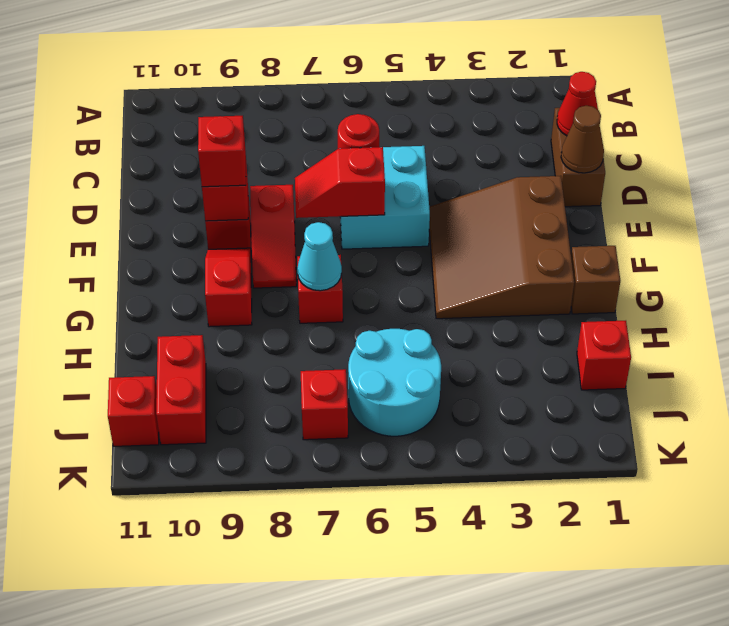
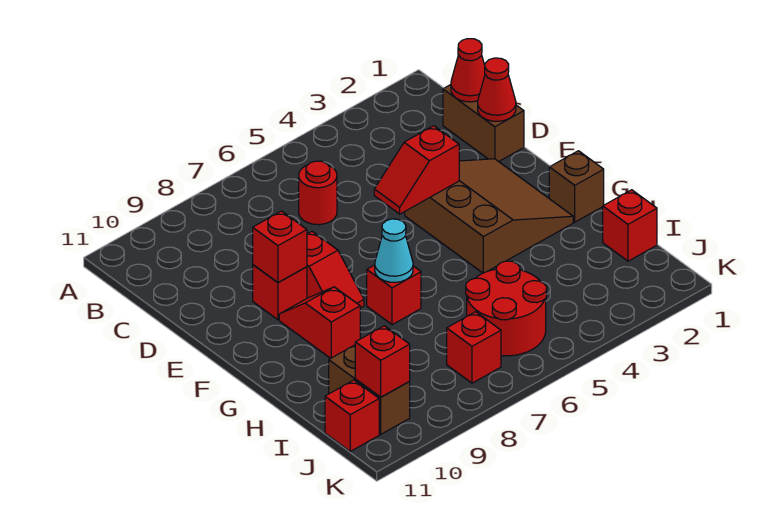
brown 1x1 cone [561,106,604,173] -> red 1x1 cone [478,58,516,121]
cyan 2x2 brick [340,146,430,249] -> none
brown 3x3 slope [429,176,574,319] -> brown 3x3 slope turned to [405,159,573,273]
red 1x2 slope [295,147,385,218] -> red 1x2 slope moved to [374,126,459,214]
red 1x1 brick [198,116,246,187] -> red 1x1 brick moved to [355,326,410,397]
cyan 2x2 round brick [348,329,441,436] -> red 2x2 round brick [466,261,547,356]
red 1x2 brick [156,335,206,445] -> brown 1x2 brick [329,345,410,434]

